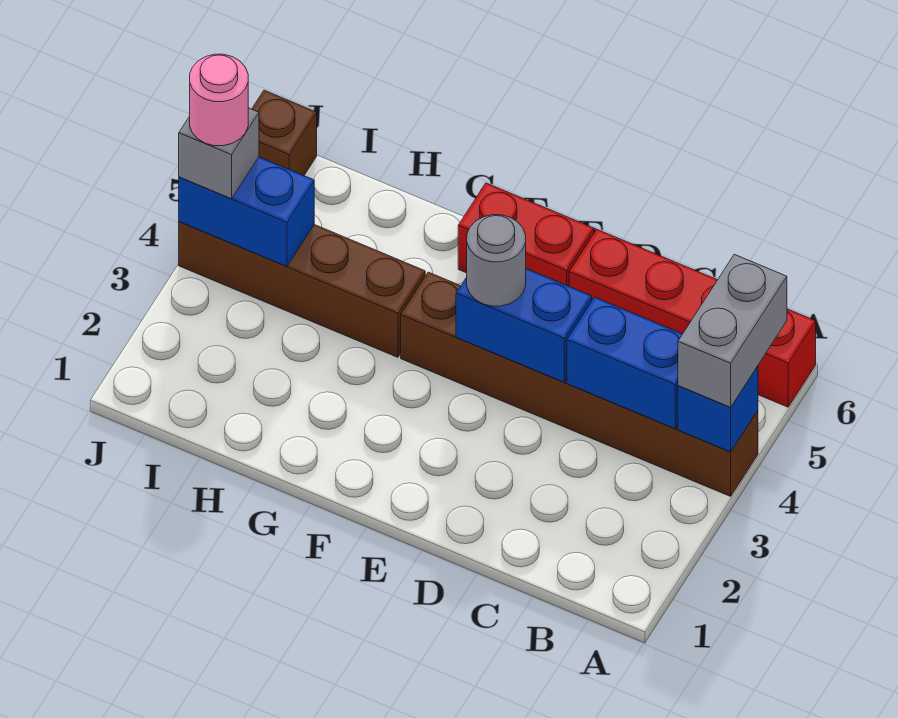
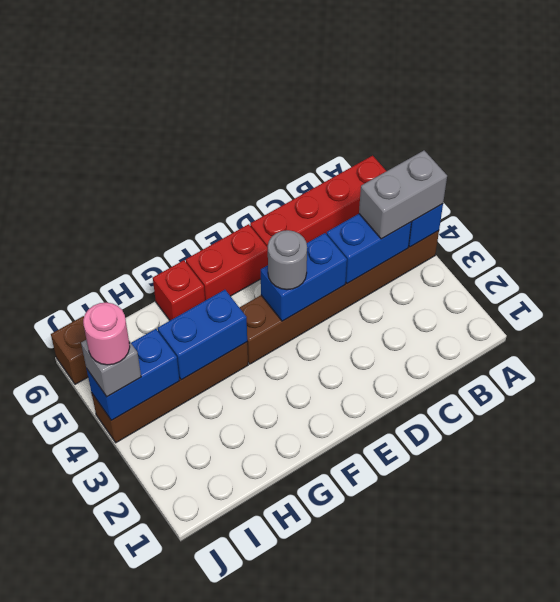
grey 1x2 brick [678,254,787,407] -> grey 1x2 brick turned to [359,151,447,239]
none -> blue 1x2 brick [158,290,247,380]
none -> red 1x1 brick [153,260,205,320]

